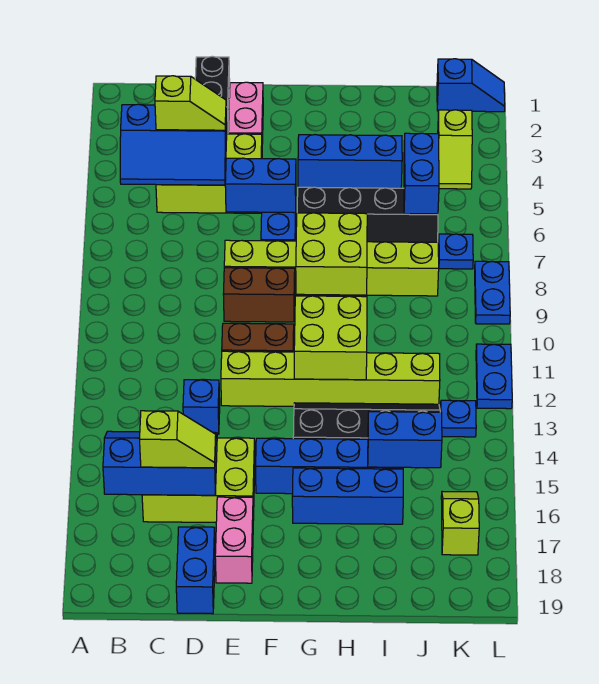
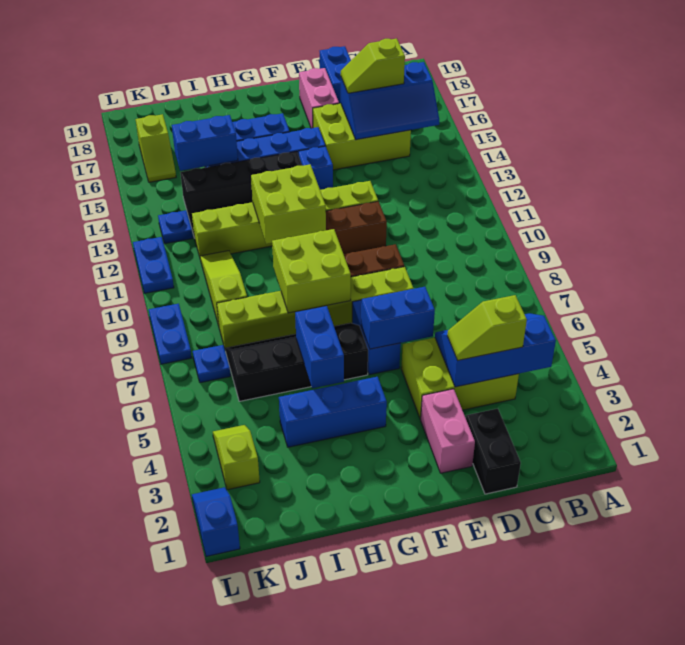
blue 1x1 brick [183,380,220,434] -> blue 1x1 brick moved to [298,146,333,190]
blue 1x2 brick [404,133,439,214] -> blue 1x2 brick moved to [295,306,344,388]
none -> lime 1x3 slope [200,251,247,326]
blue 1x2 slope [437,59,505,112] -> blue 1x2 slope turned to [192,487,240,557]

